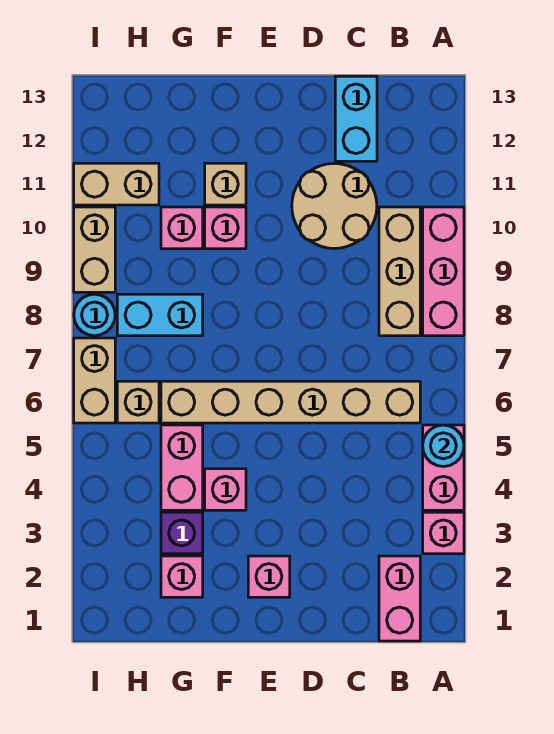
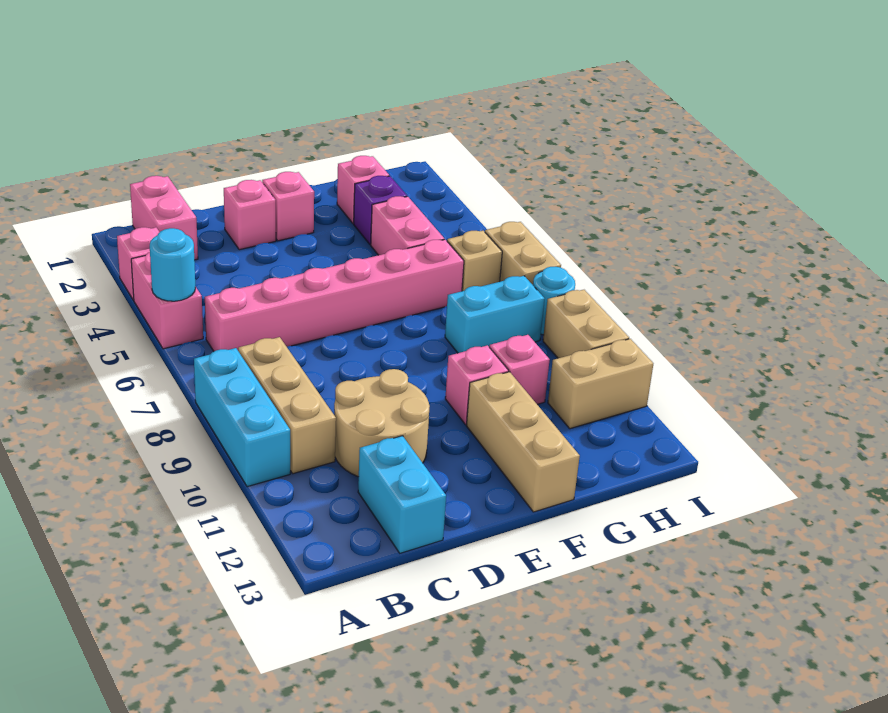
pink 1x3 brick [423,207,464,336] -> cyan 1x3 brick [194,348,290,487]
tan 1x6 brick [161,381,420,423] -> pink 1x6 brick [205,240,464,351]
pink 1x1 brick [205,469,246,510] -> pink 1x1 brick moved to [224,180,276,250]
tan 1x1 brick [205,163,246,205] -> tan 1x3 brick [466,372,580,512]

